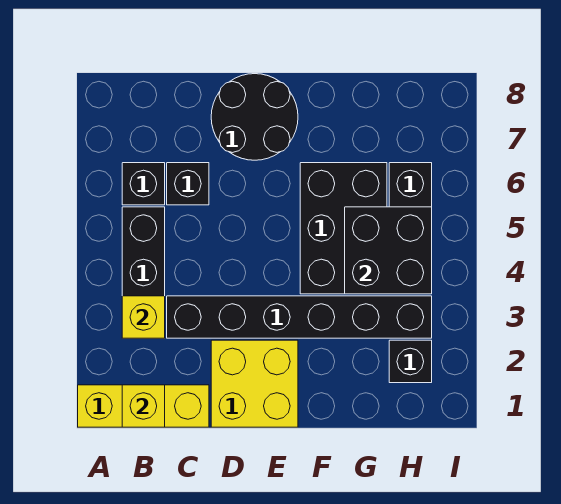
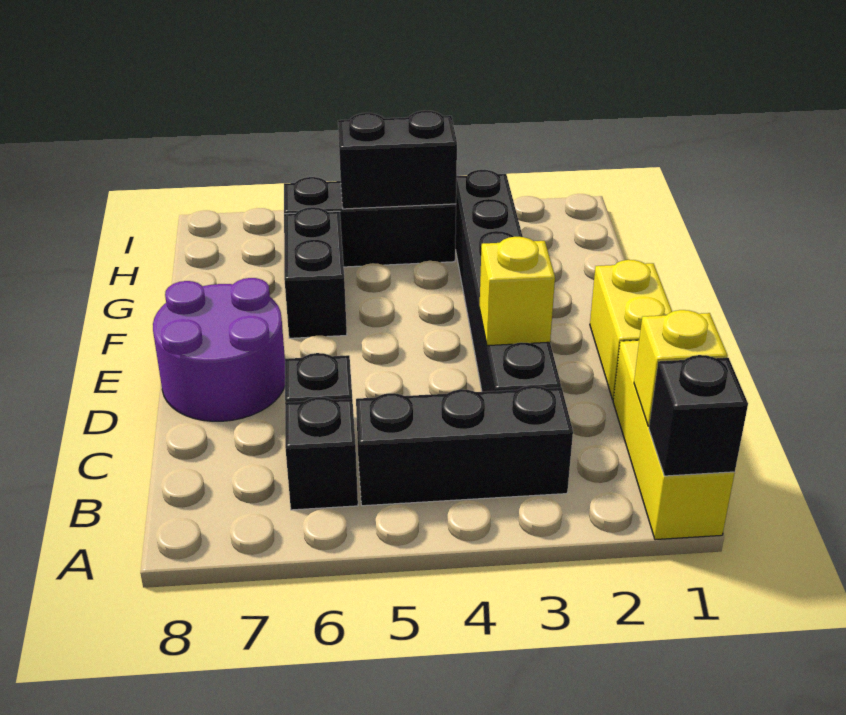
yellow 1x1 brick [122,296,165,338] -> yellow 1x1 brick moved to [479,237,555,346]
yellow 2x2 brick [211,340,298,427] -> yellow 1x2 brick [590,260,672,400]
black 2x2 round brick [211,74,298,160] -> purple 2x2 round brick [153,278,285,421]
black 2x3 brick [300,163,387,294] -> black 1x2 brick [284,207,347,338]
black 2x2 brick [345,207,432,294] -> black 1x2 brick [338,111,457,209]
black 1x1 brick [389,340,432,383] -> black 1x1 brick moved to [649,355,748,476]

